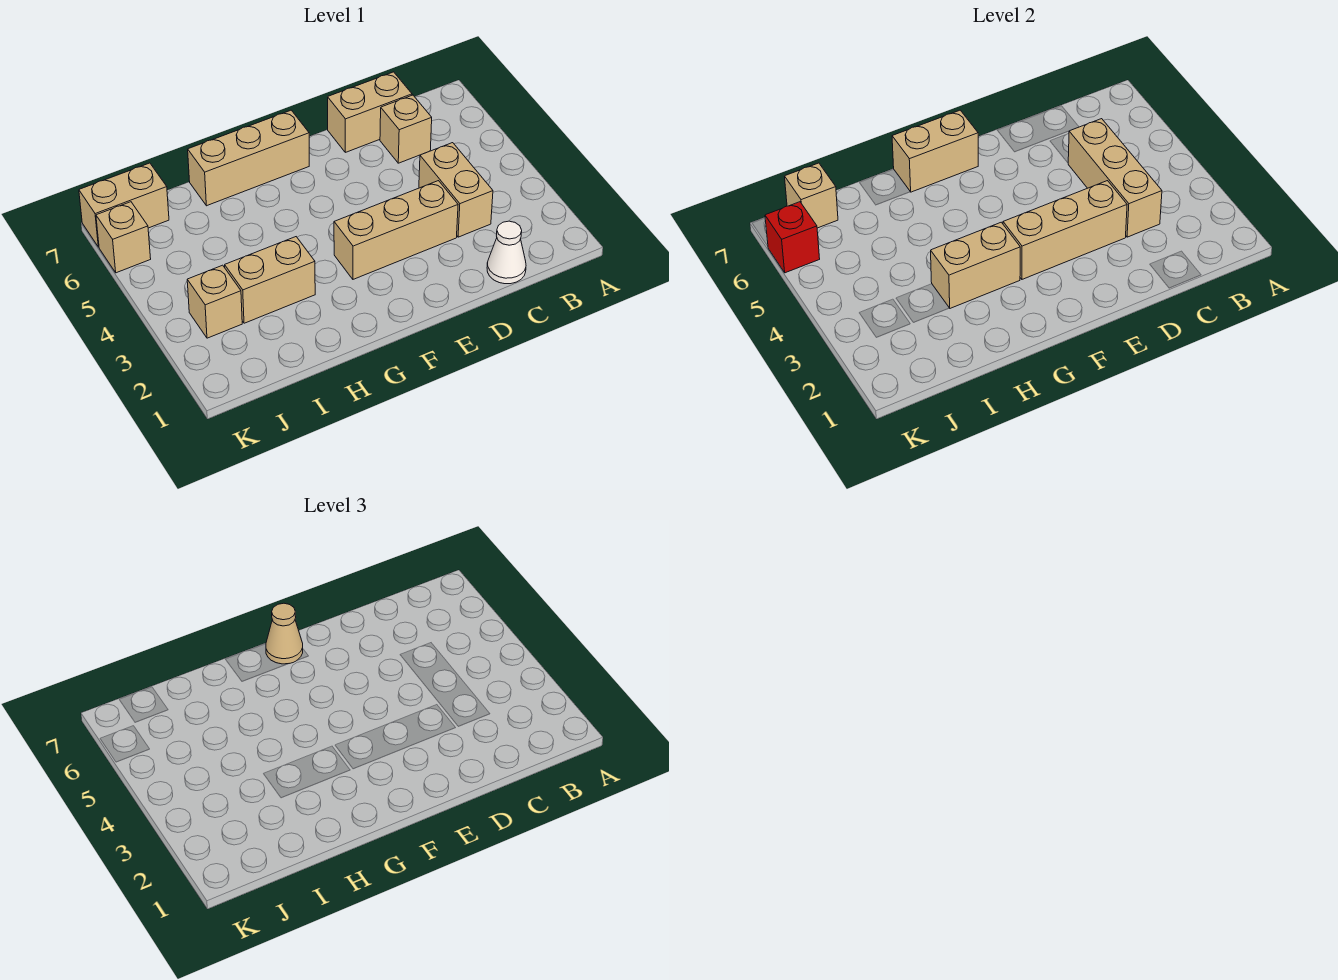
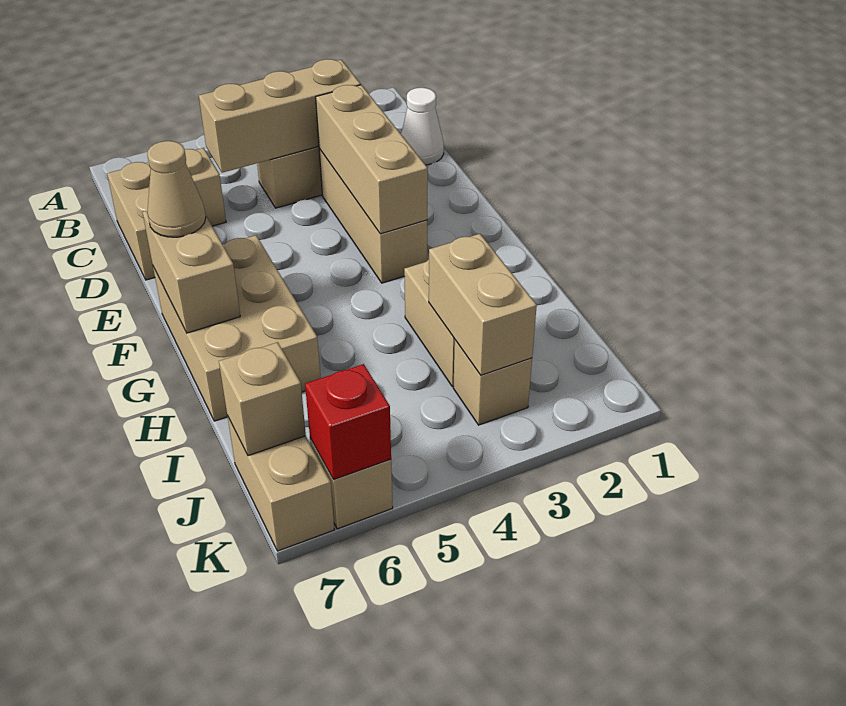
tan 1x3 brick [188,110,309,206] -> tan 2x3 brick [153,235,321,421]
tan 1x2 brick [931,222,1020,308] -> tan 1x2 brick moved to [429,234,537,375]

